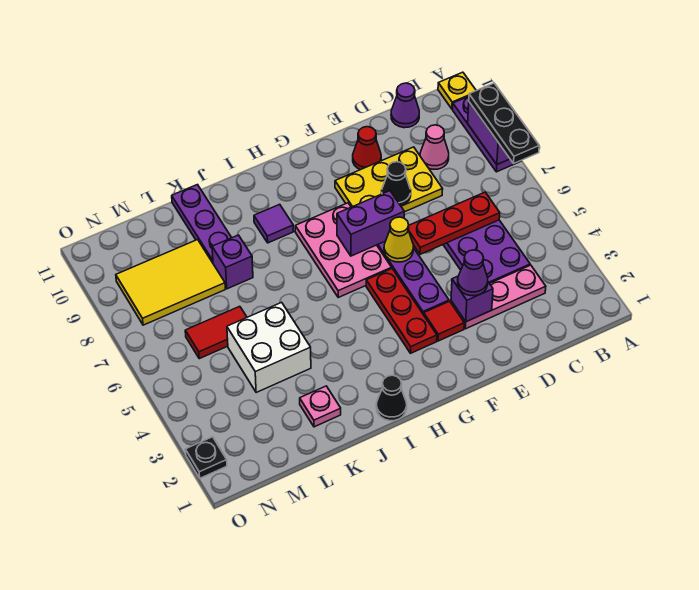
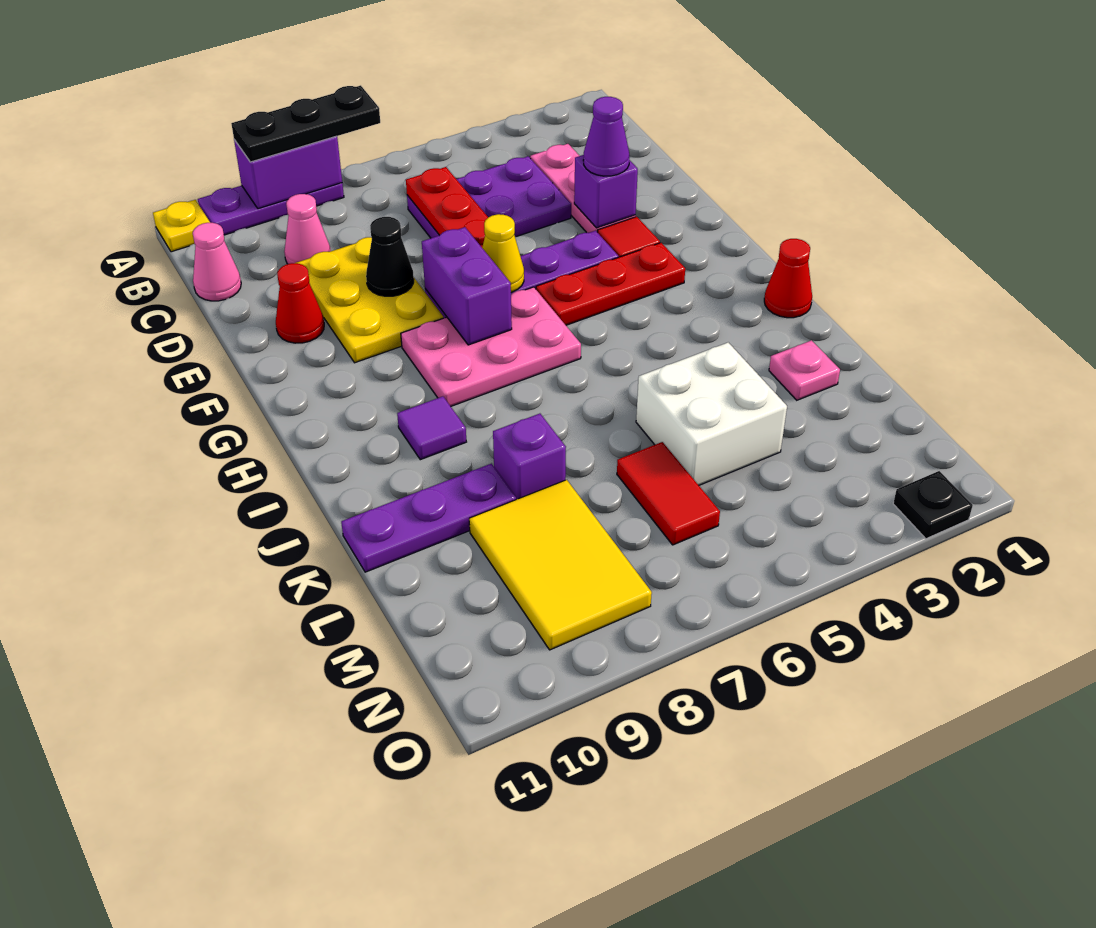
purple 1x1 cone [391,83,419,128] -> pink 1x1 cone [193,223,241,301]
black 1x1 cone [376,375,407,421] -> red 1x1 cone [764,239,812,318]

